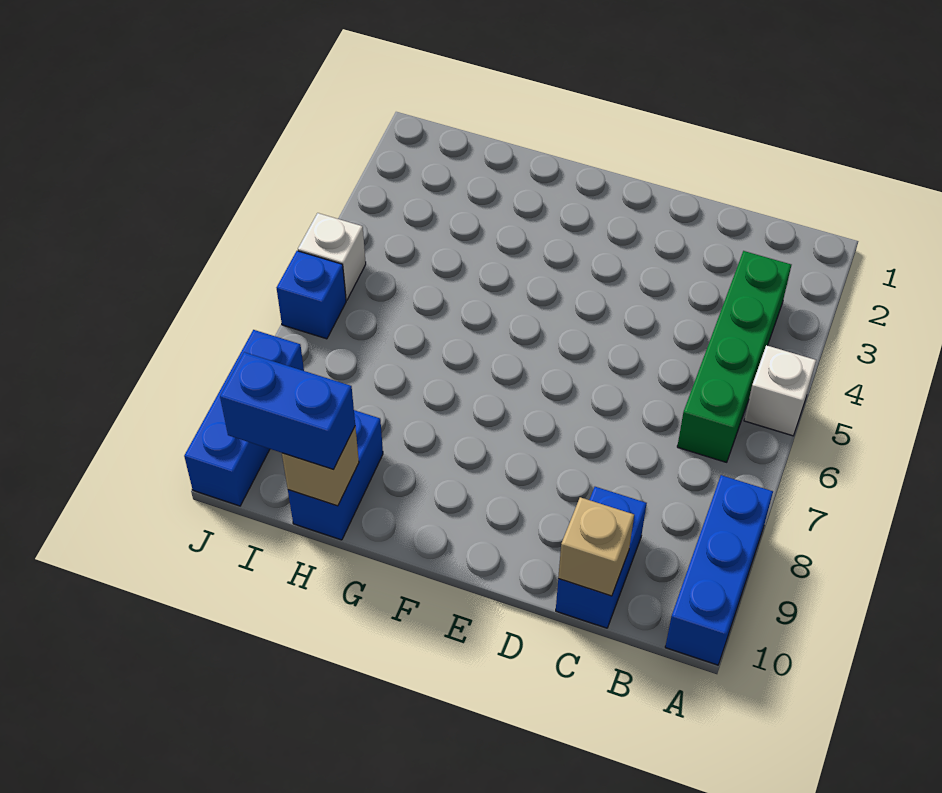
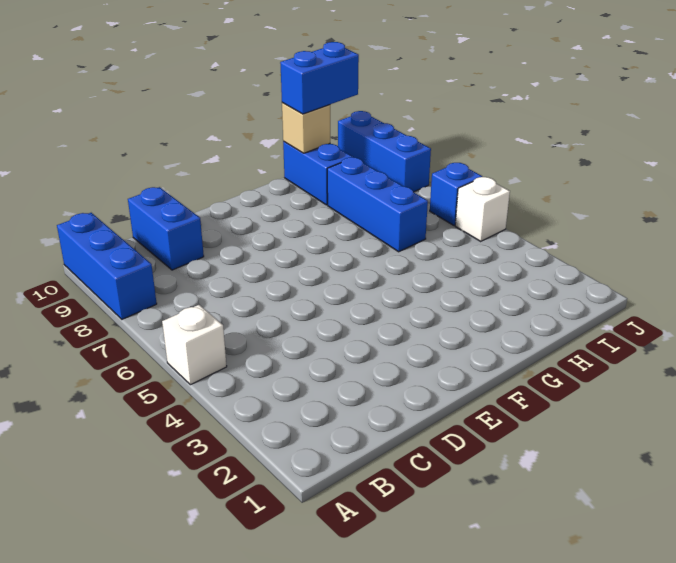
green 1x4 brick [677,251,791,462] -> none
tan 1x1 brick [558,497,634,596] -> none
none -> blue 1x3 brick [327,157,428,252]

